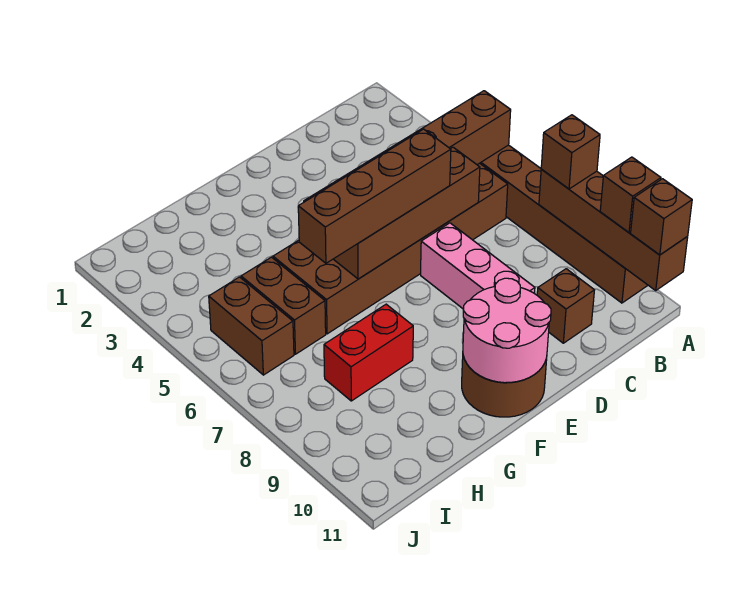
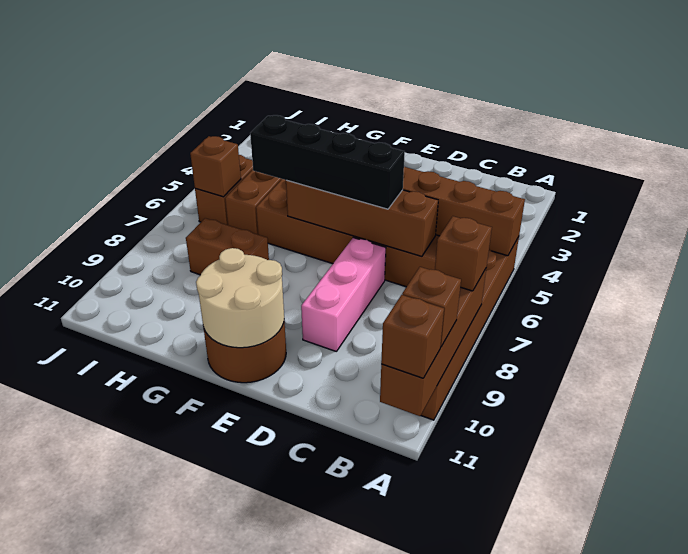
brown 1x1 brick [537,269,594,343] -> brown 1x1 brick moved to [190,136,241,197]
brown 1x4 brick [298,129,451,263] -> black 1x4 brick [250,115,405,209]
pink 2x2 round brick [463,278,551,383] -> tan 2x2 round brick [196,248,284,348]
red 1x2 brick [324,304,413,401] -> brown 1x2 brick [186,218,269,275]

